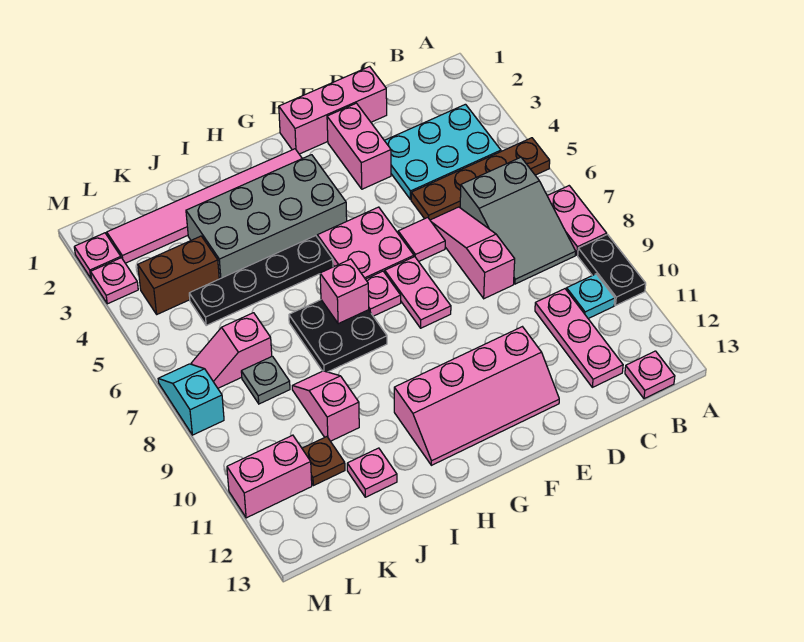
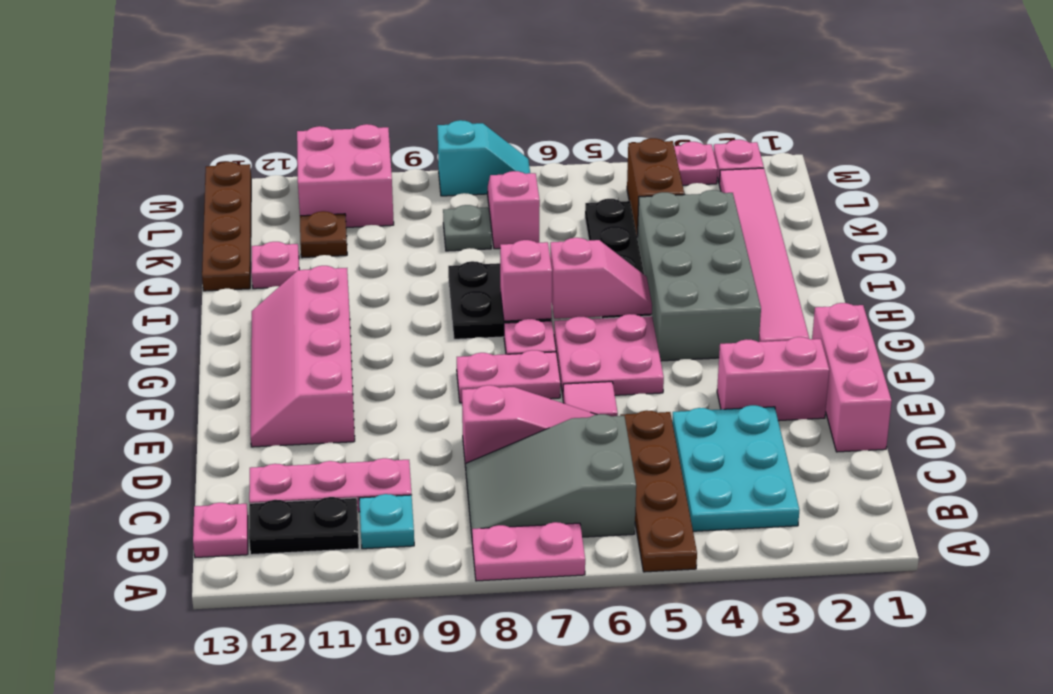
black 1x2 plate [578,235,646,305] -> black 1x2 plate moved to [249,497,359,555]
pink 1x2 slope [292,371,359,441] -> pink 1x2 slope moved to [550,238,652,319]
none -> brown 1x4 plate [202,162,251,291]
pink 1x2 brick [227,435,312,518] -> pink 2x2 brick [297,124,394,228]

